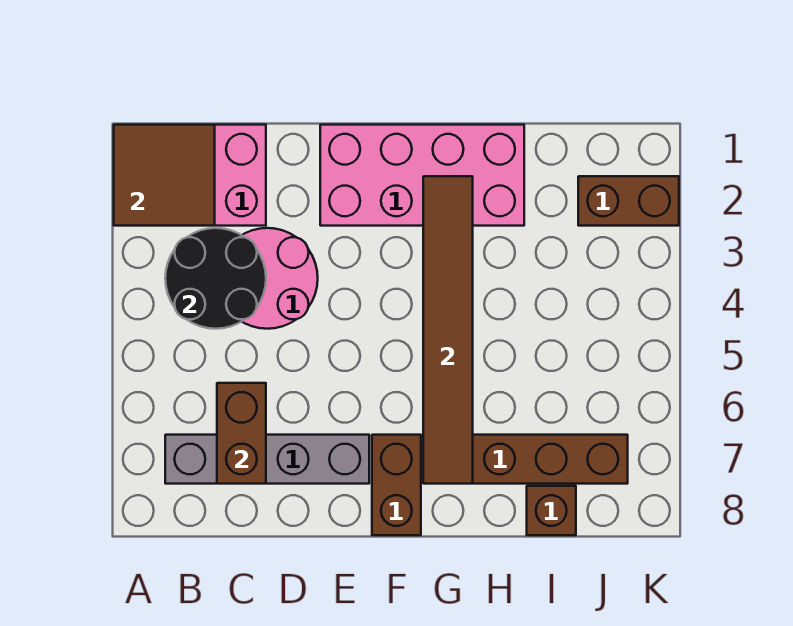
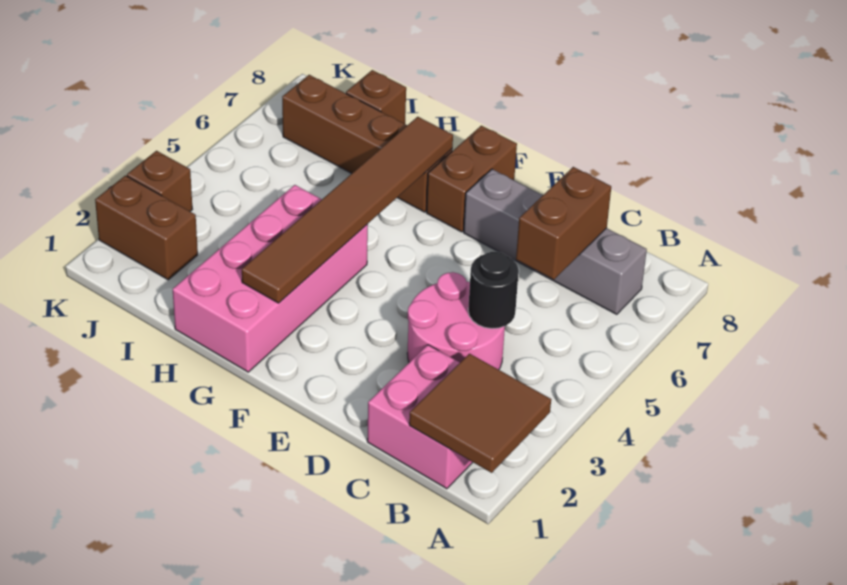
black 2x2 round brick [165,228,266,329] -> black 1x1 round brick [468,252,519,329]
pink 2x4 brick [320,125,524,226] -> pink 2x4 brick turned to [173,185,368,372]
none -> brown 1x1 brick [127,151,193,211]

